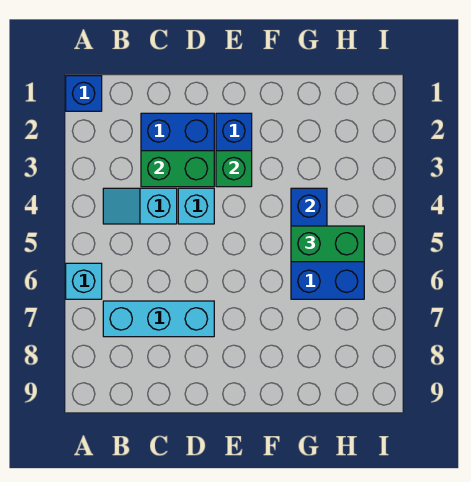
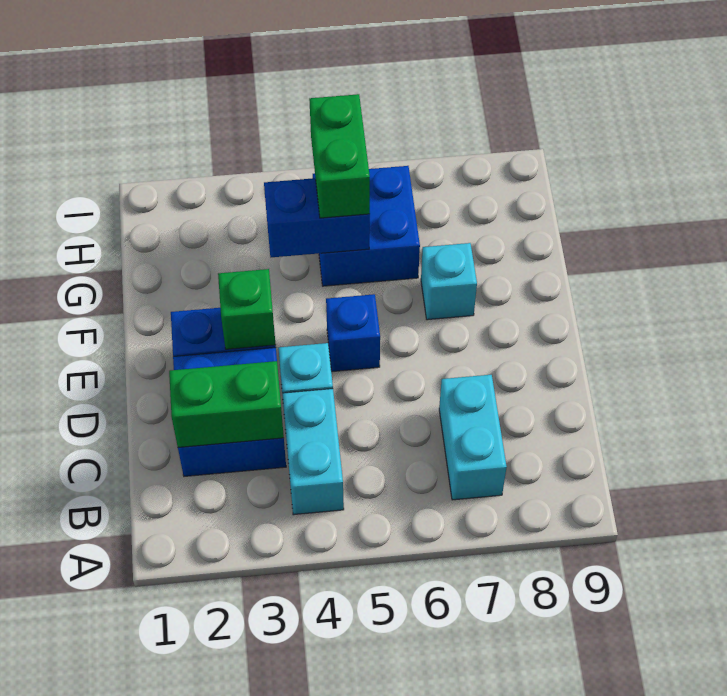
blue 1x1 brick [66,76,102,111] -> blue 1x1 brick moved to [326,294,380,372]
cyan 1x1 brick [66,263,102,299] -> cyan 1x1 brick moved to [421,243,477,320]
cyan 1x2 slope [103,188,177,224] -> cyan 1x2 brick [282,389,344,515]
cyan 1x3 brick [103,301,214,337] -> cyan 1x2 brick [439,375,507,500]
green 1x2 brick [141,151,214,187] -> green 1x2 brick turned to [169,361,284,447]

